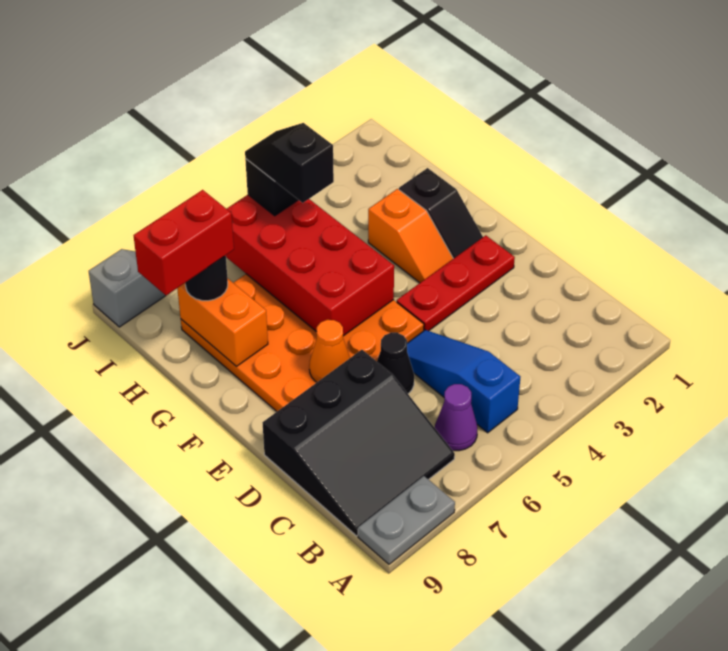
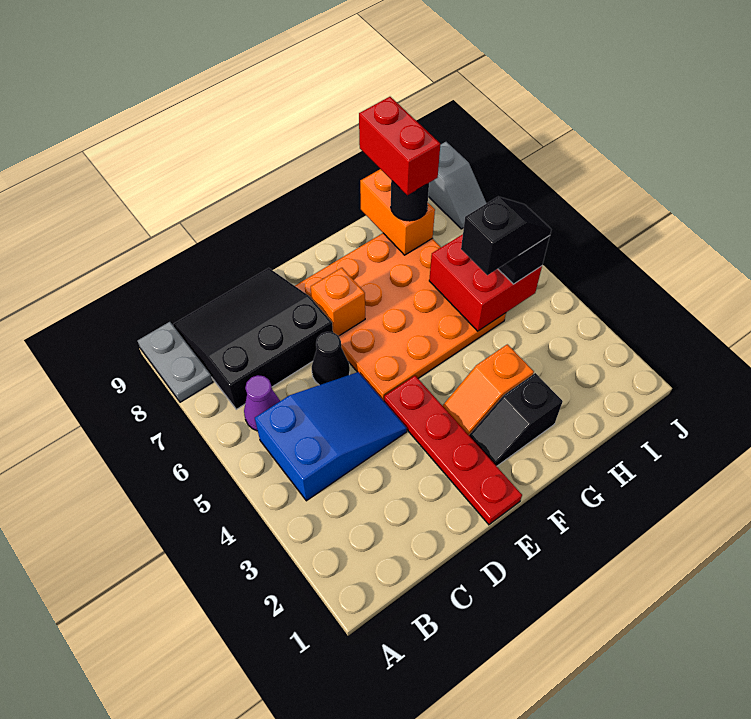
blue 1x3 slope [407,330,520,433] -> blue 2x3 slope [255,372,407,501]
black 3x3 slope [263,350,455,536] -> black 3x3 slope turned to [173,268,333,409]
red 1x3 plate [397,235,515,331] -> red 1x4 plate [384,376,522,525]
orange 1x1 cone [309,320,350,382] -> orange 1x1 brick [311,268,365,336]
red 2x4 brick [226,195,394,336] -> red 2x2 brick [429,234,542,331]
orange 1x2 brick [177,279,268,366] -> orange 1x2 brick turned to [360,169,435,255]

